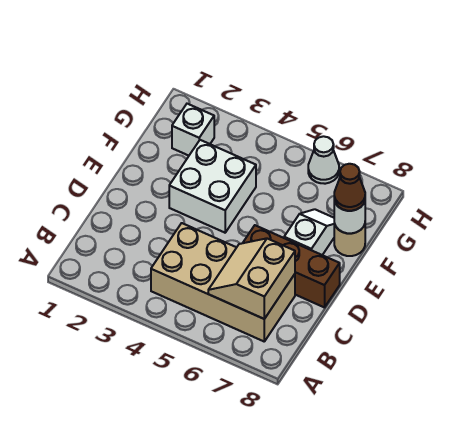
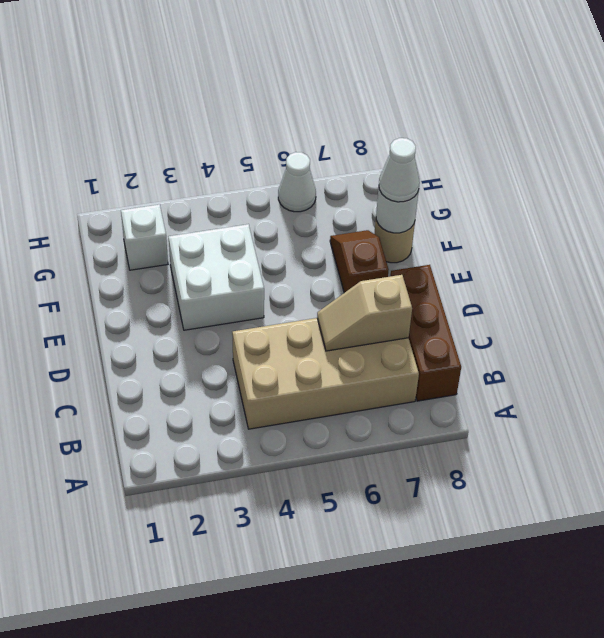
tan 2x2 slope [208,238,295,319] -> tan 1x2 slope [317,275,412,351]
brown 1x3 brick [243,225,340,307] -> brown 1x3 brick turned to [391,265,461,401]
white 1x2 slope [284,209,334,255] -> brown 1x2 slope [330,230,389,293]
brown 1x1 cone [334,164,365,211] -> white 1x1 cone [379,138,420,202]

